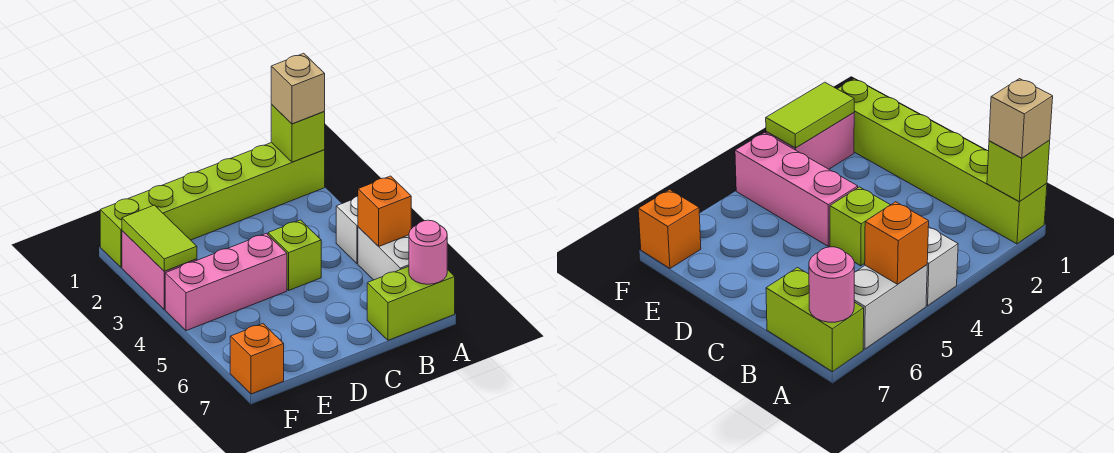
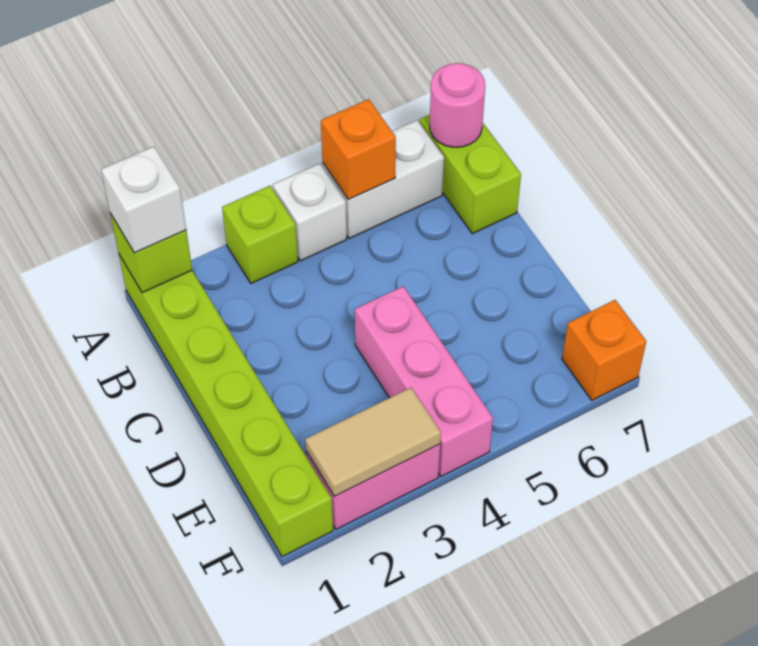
tan 1x1 brick [271,53,325,124] -> white 1x1 brick [101,146,186,253]
lime 1x1 brick [268,220,321,290] -> lime 1x1 brick moved to [222,186,298,283]
lime 1x2 tile [122,205,197,271] -> tan 1x2 tile [305,388,441,496]

